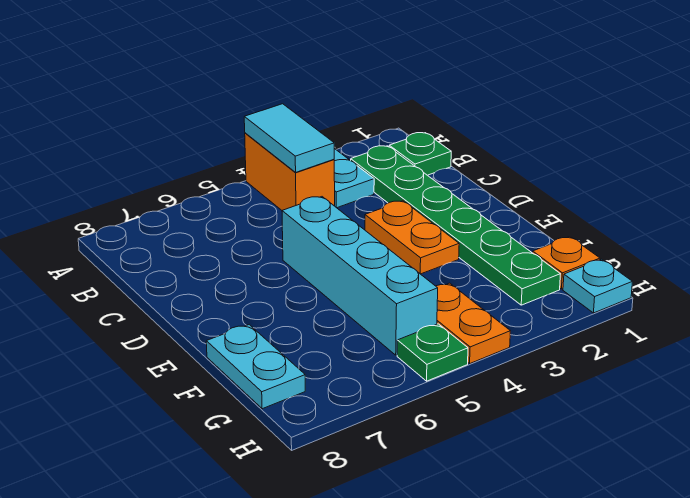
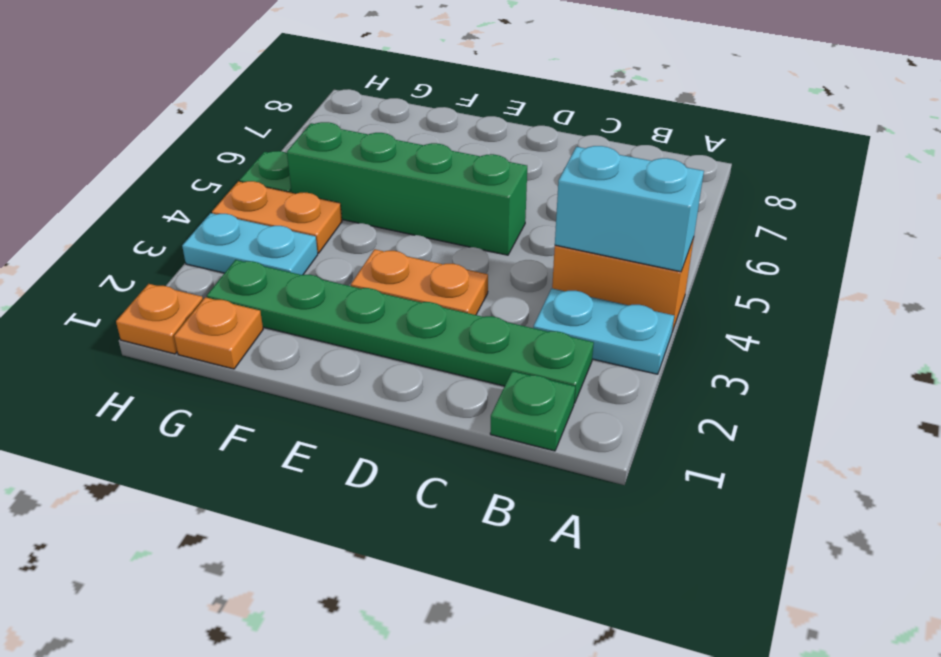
cyan 1x2 tile [244,104,334,173] -> cyan 1x2 brick [555,146,704,272]
cyan 1x4 brick [282,197,438,355] -> green 1x4 brick [287,122,527,255]
cyan 1x2 plate [206,325,305,409] -> cyan 1x2 plate moved to [182,213,318,275]
cyan 1x1 plate [563,259,632,313] -> orange 1x1 plate [116,284,203,354]

